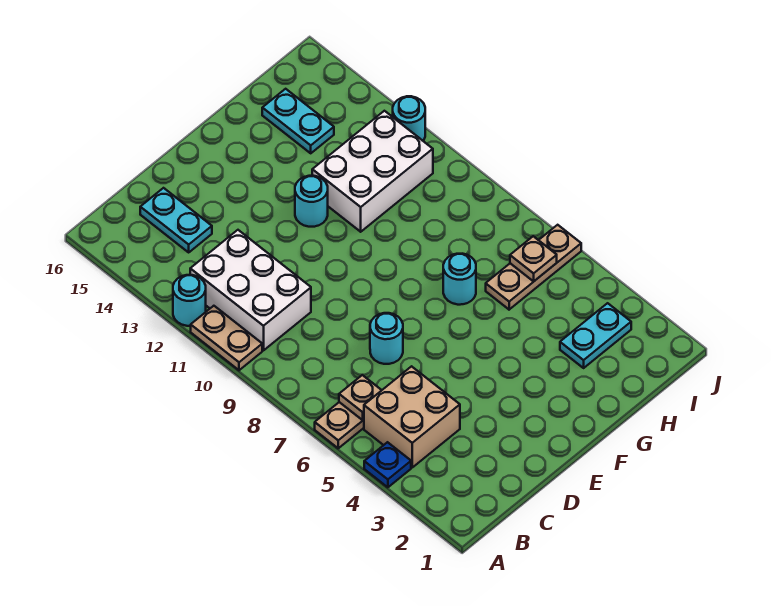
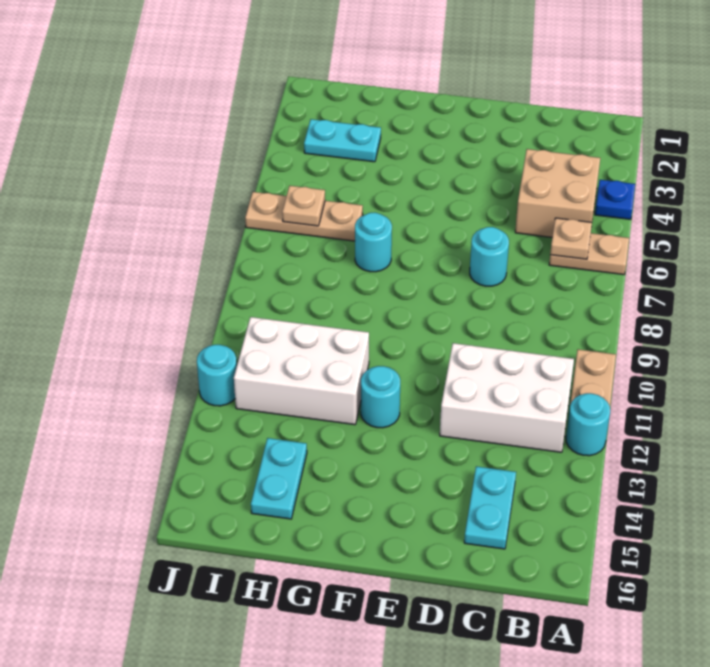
white 2x3 brick [190,230,311,350] -> white 2x3 brick turned to [440,343,574,452]

